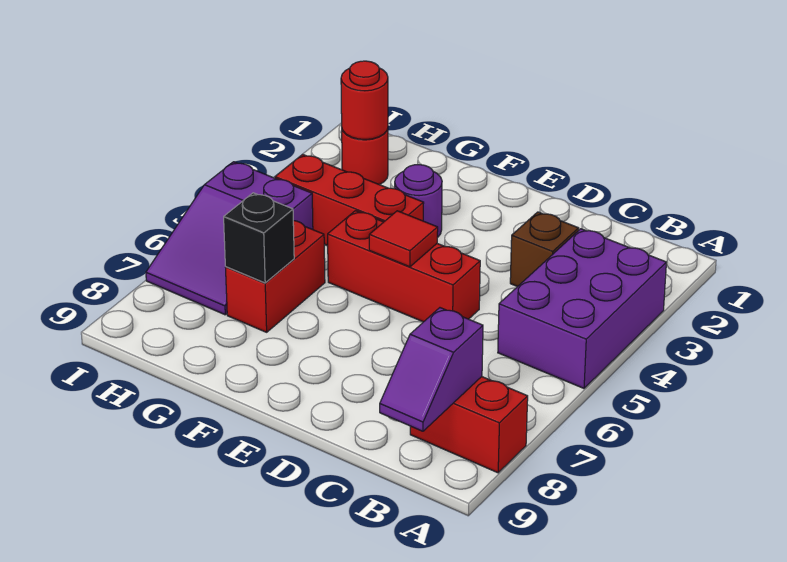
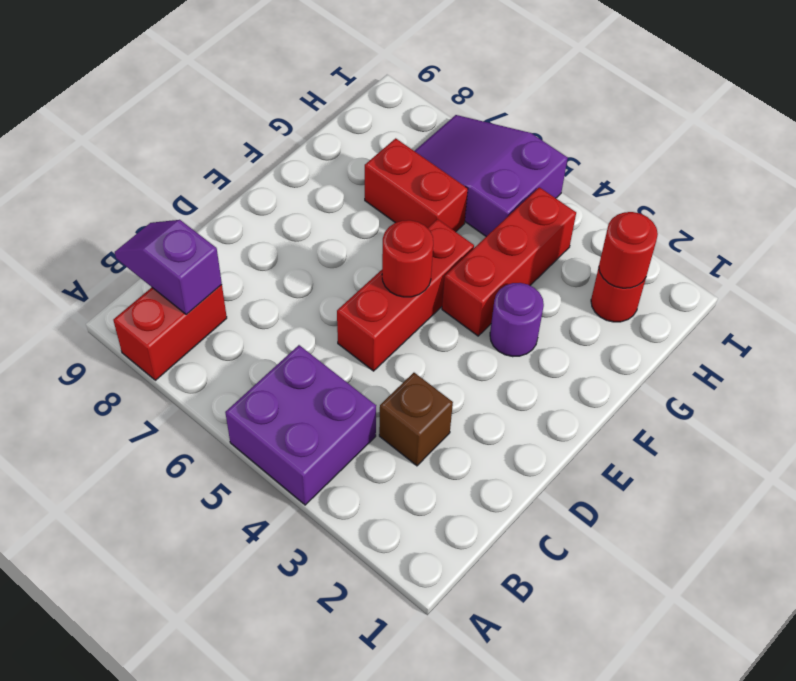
purple 2x3 brick [498,229,666,388] -> purple 2x2 brick [225,345,376,505]
red 1x1 tile [369,211,438,267] -> red 1x1 round brick [382,220,433,297]
black 1x1 brick [224,193,294,283] -> none

